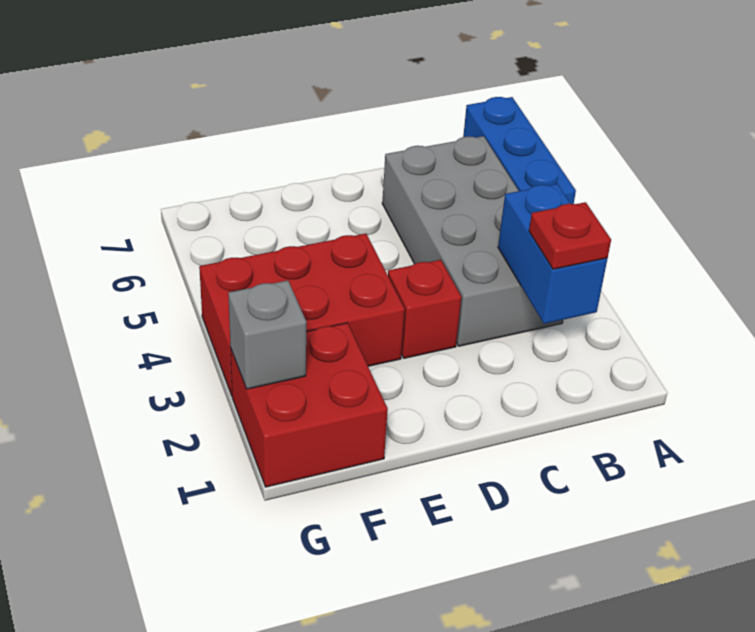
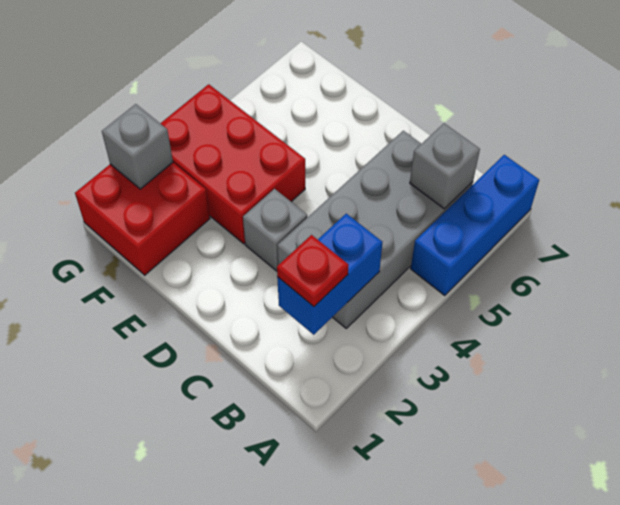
none -> grey 1x1 brick [410,123,480,209]
red 1x1 brick [388,260,461,358] -> grey 1x1 brick [243,189,307,271]

